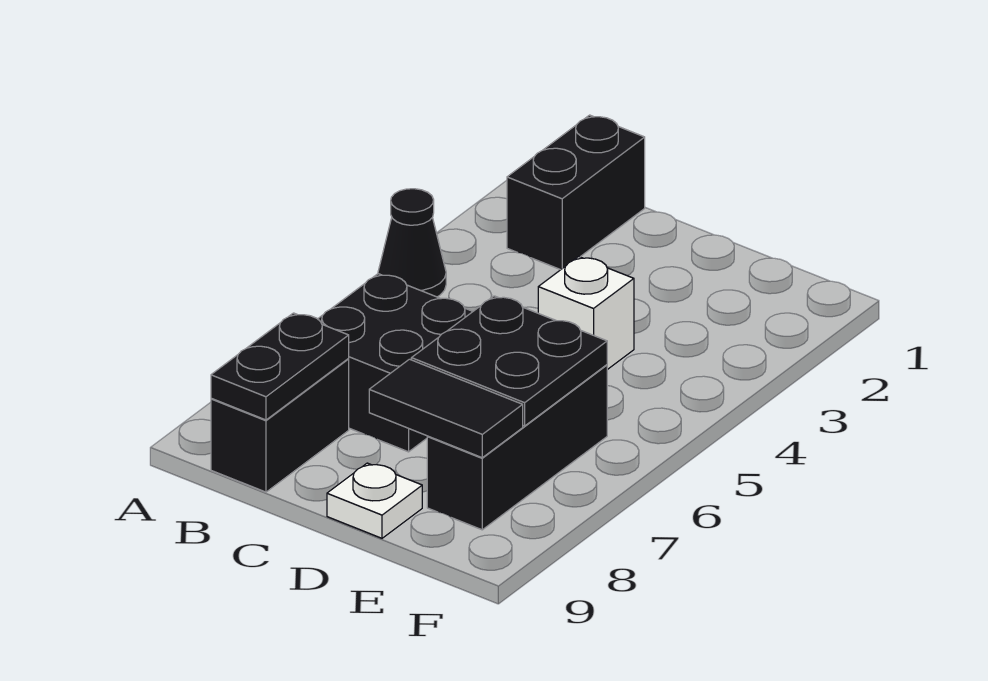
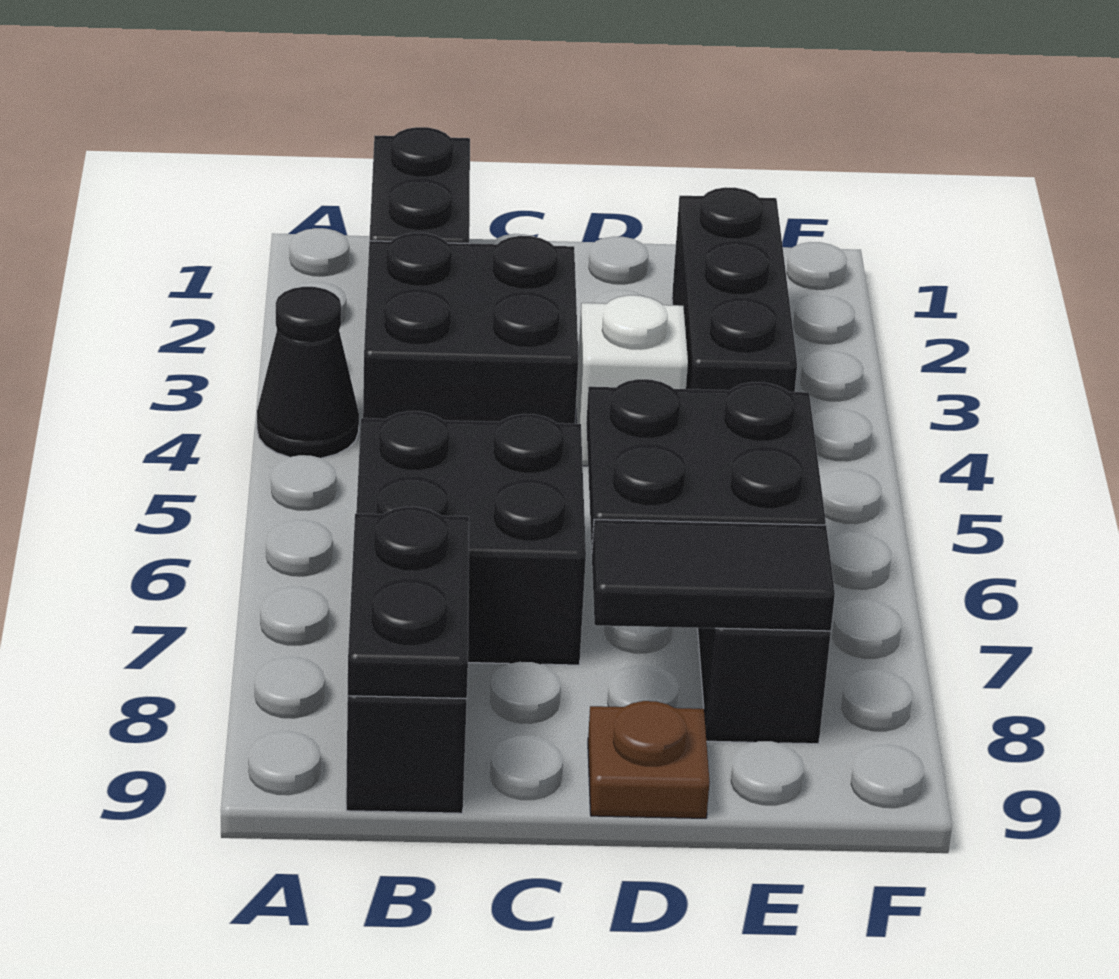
none -> black 2x2 brick [363,233,579,424]
white 1x1 plate [327,463,422,538] -> brown 1x1 plate [588,701,710,818]
none -> black 1x3 brick [672,187,797,392]

